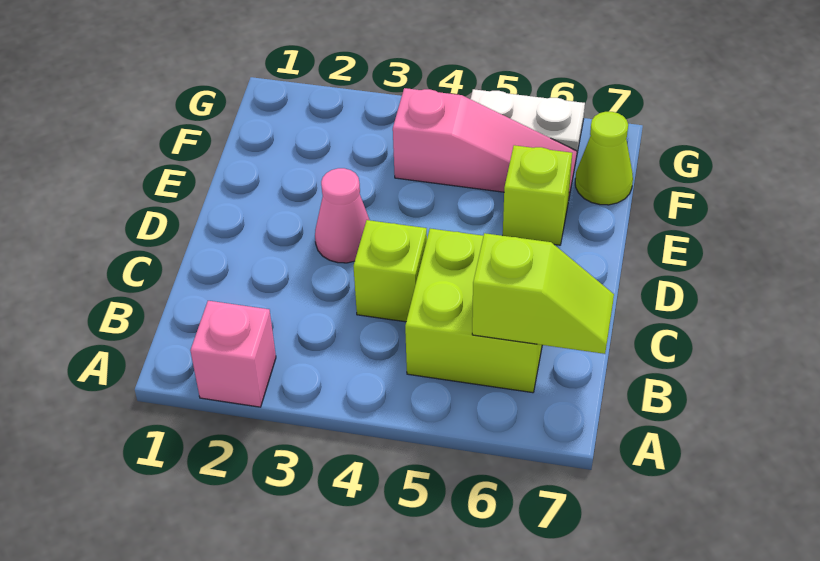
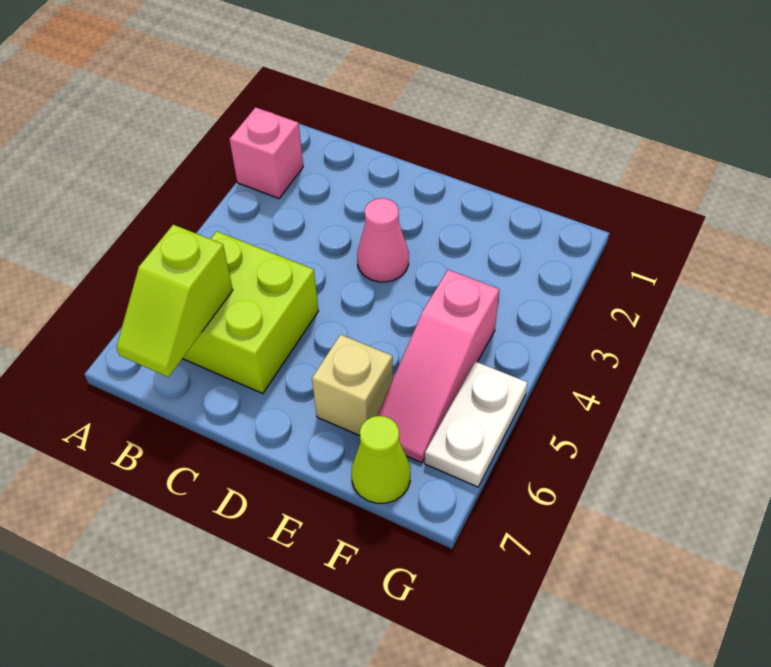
lime 1x1 brick [353,220,427,322] -> none
lime 1x1 brick [503,145,572,245] -> tan 1x1 brick [312,334,393,436]

